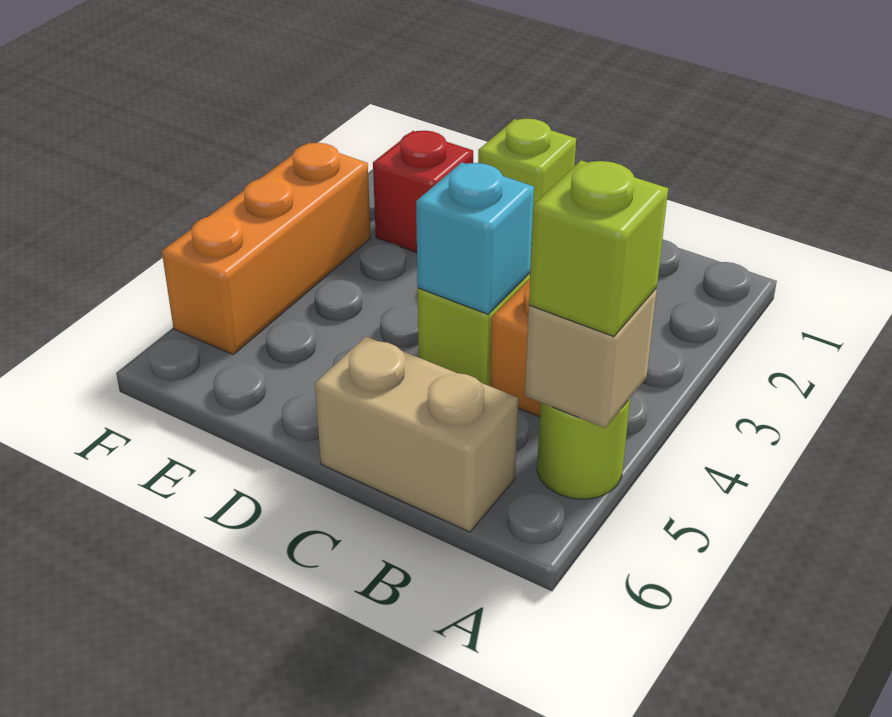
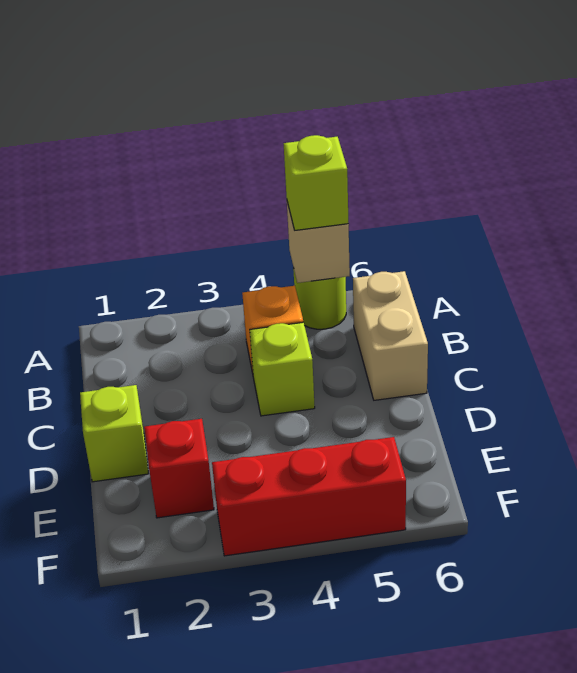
cyan 1x1 brick [416,163,534,314] -> none
orange 1x3 brick [162,143,371,354] -> red 1x3 brick [212,437,406,556]

